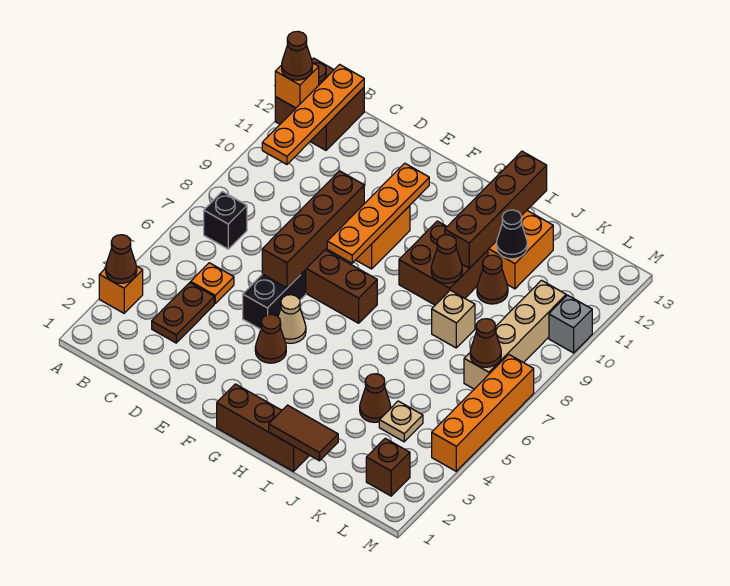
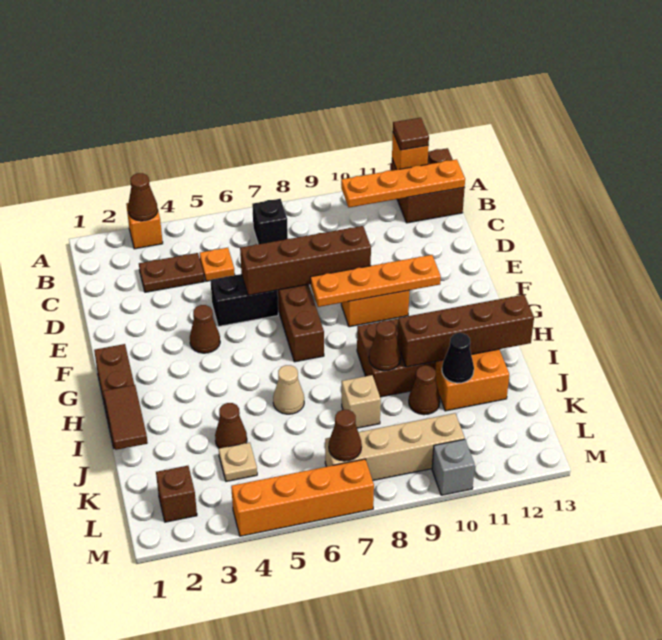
brown 1x1 cone [282,31,313,80] -> brown 1x1 tile [393,118,429,150]
tan 1x1 cone [278,295,306,343] -> tan 1x1 cone moved to [273,365,304,414]

